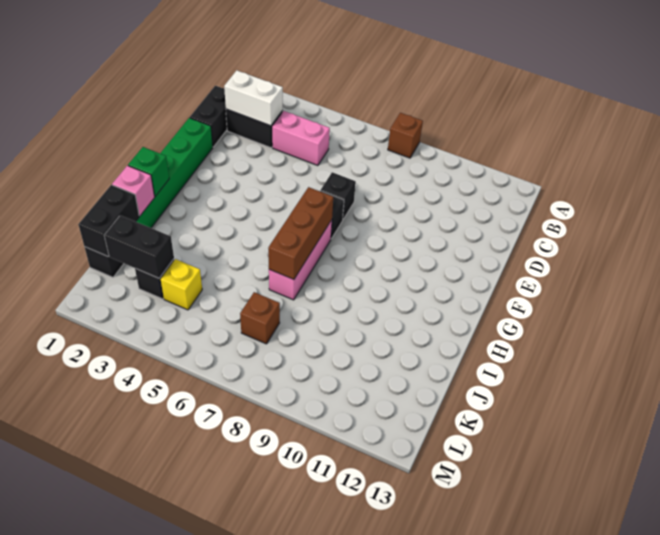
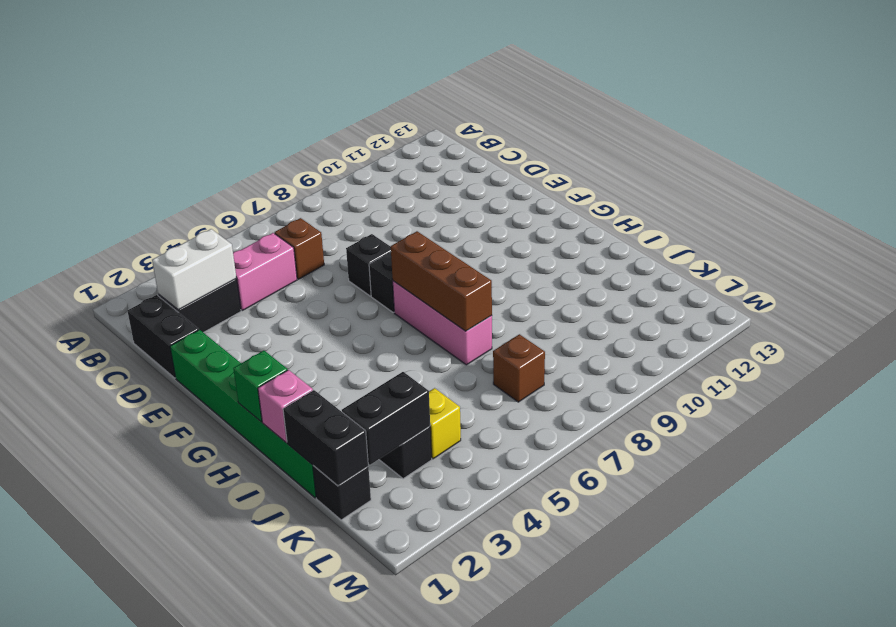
brown 1x1 brick [388,113,423,158] -> brown 1x1 brick moved to [274,218,324,279]

